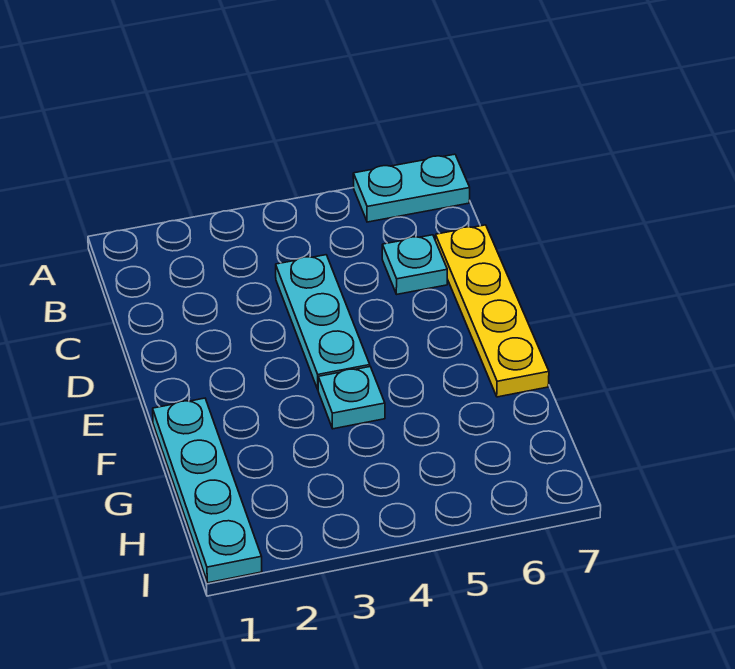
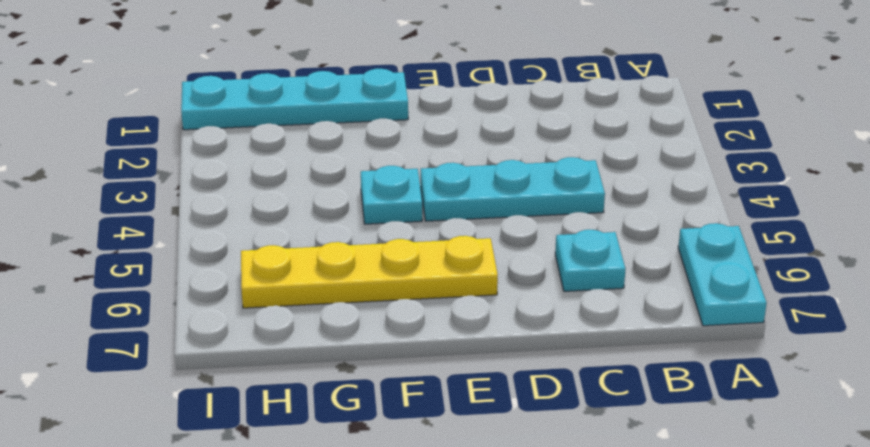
yellow 1x4 plate [435,225,549,397] -> yellow 1x4 plate moved to [241,236,498,308]

